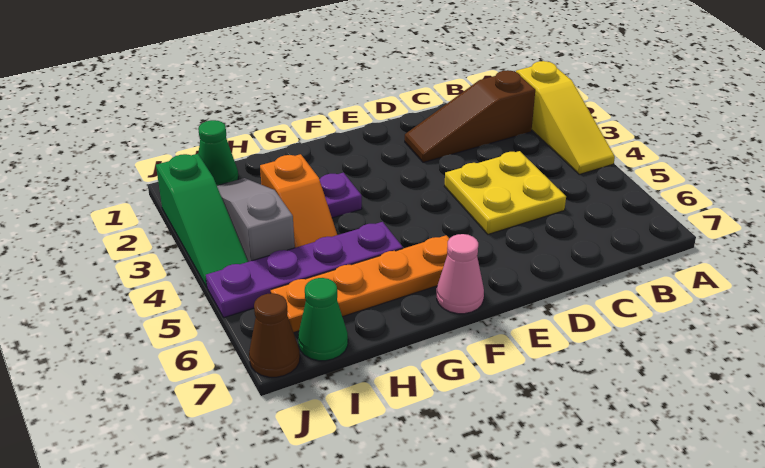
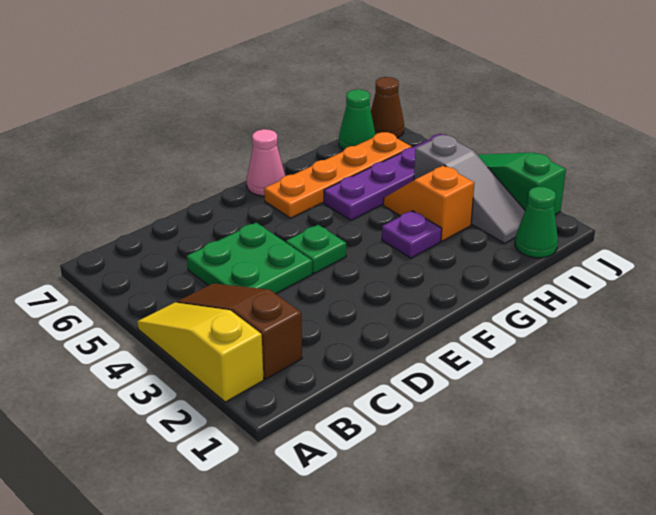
brown 1x3 slope [405,70,535,162] -> brown 1x3 slope turned to [177,283,302,379]
yellow 2x2 plate [444,151,566,234] -> green 2x2 plate [187,223,312,294]
none -> green 1x1 plate [286,225,346,274]

